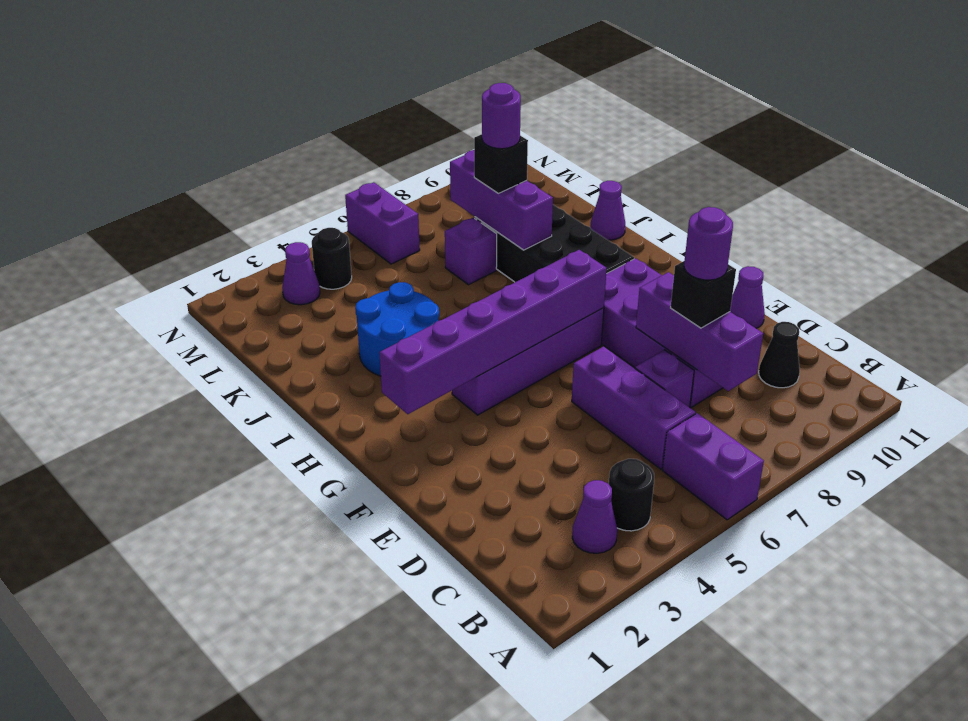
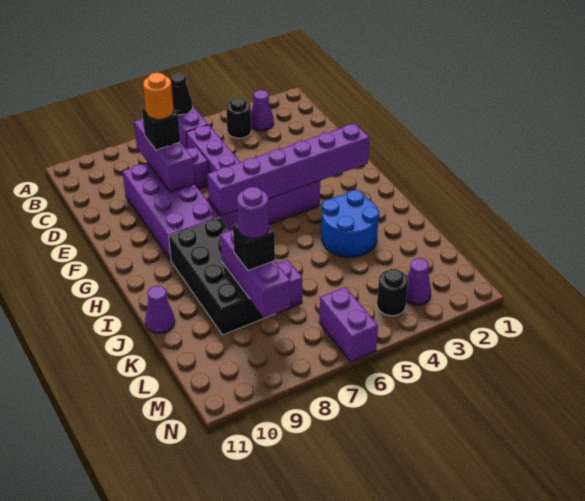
black 1x1 cone [759,322,800,388] -> black 1x1 cone moved to [170,73,193,115]
purple 1x1 round brick [684,207,733,280] -> orange 1x1 round brick [143,73,174,119]
purple 1x1 cone [730,266,765,328] -> none

